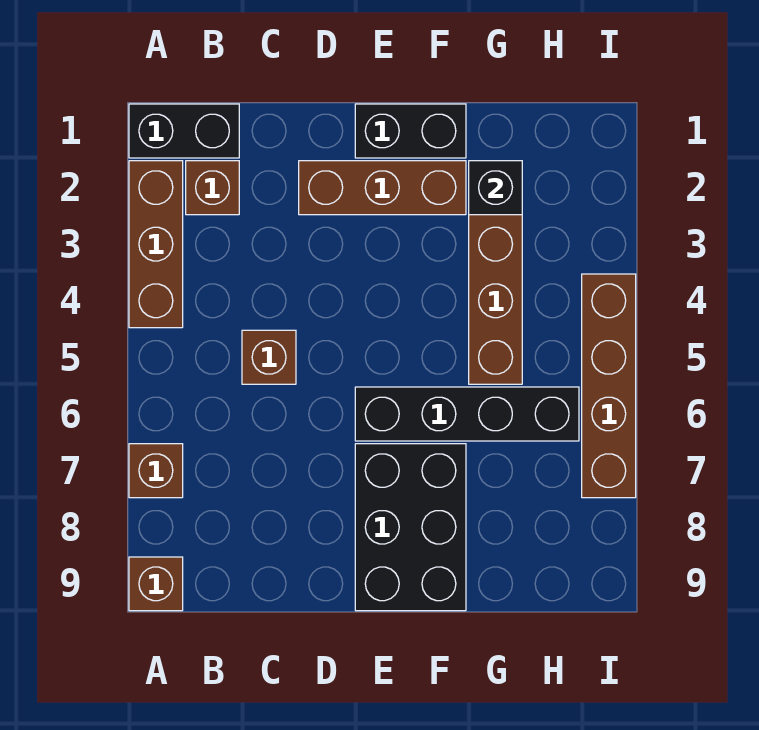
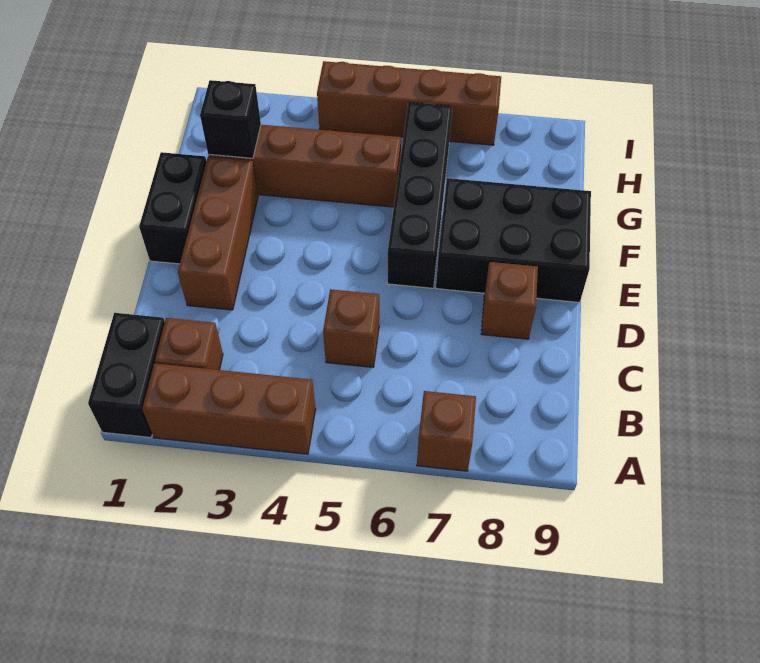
brown 1x1 brick [129,557,183,611] -> brown 1x1 brick moved to [481,262,538,339]

